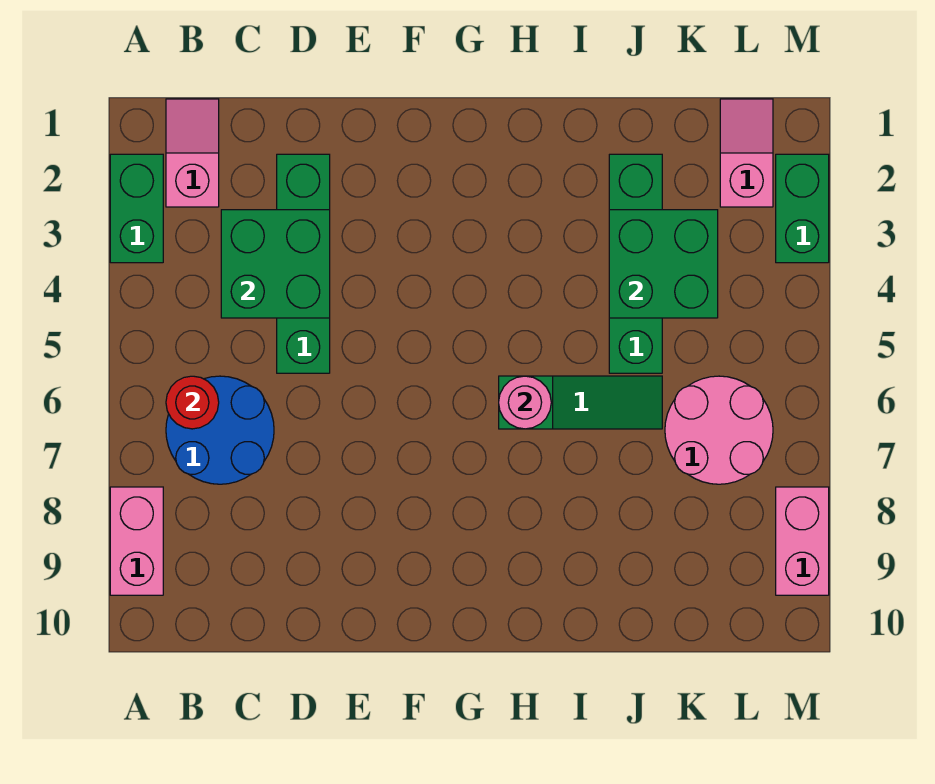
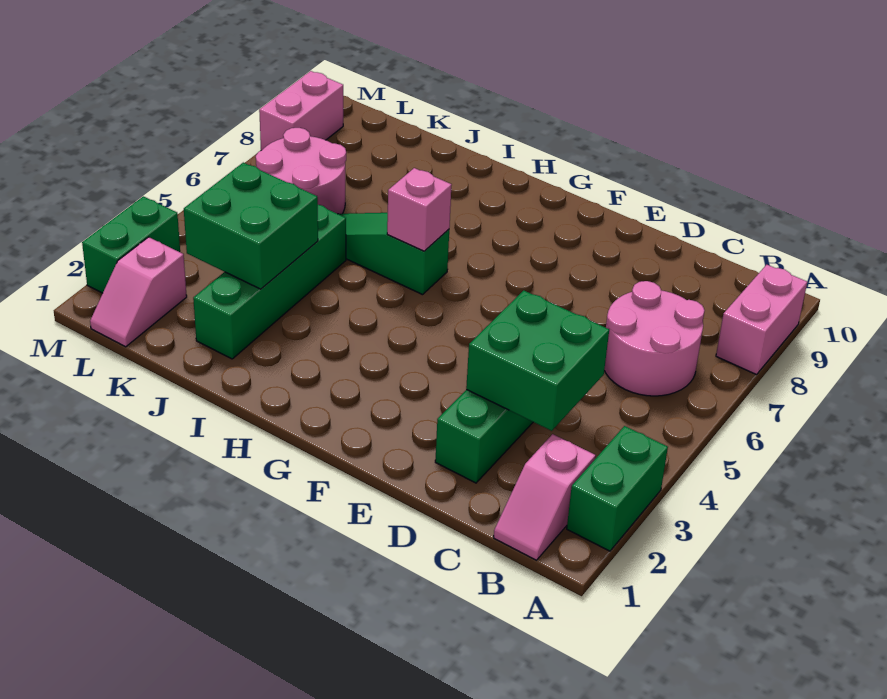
blue 2x2 round brick [166,376,274,484] -> pink 2x2 round brick [604,281,705,396]
red 1x1 round brick [166,376,219,429] -> none
pink 1x1 round brick [499,376,551,429] -> pink 1x1 brick [387,168,451,251]

